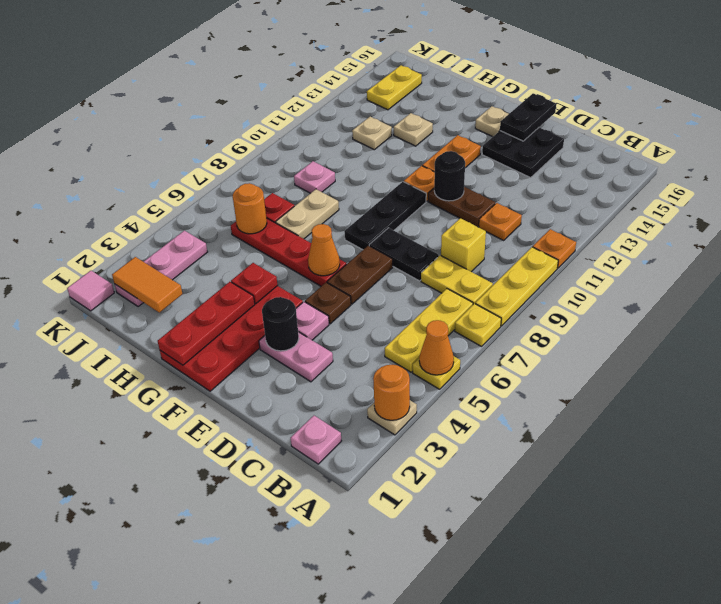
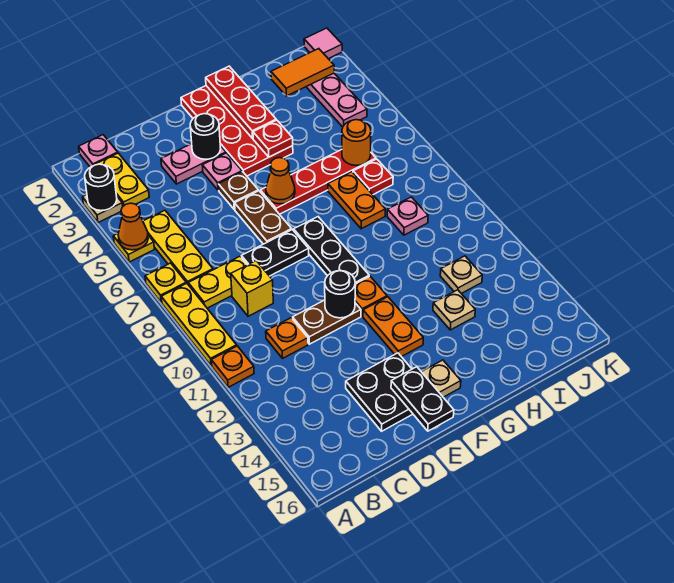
orange 1x1 round brick [373,365,410,420] -> black 1x1 round brick [85,164,117,211]
tan 1x2 plate [275,189,339,239] -> orange 1x2 plate [328,172,385,229]
yellow 1x2 plate [367,65,422,110] -> yellow 1x2 plate moved to [94,153,149,206]

